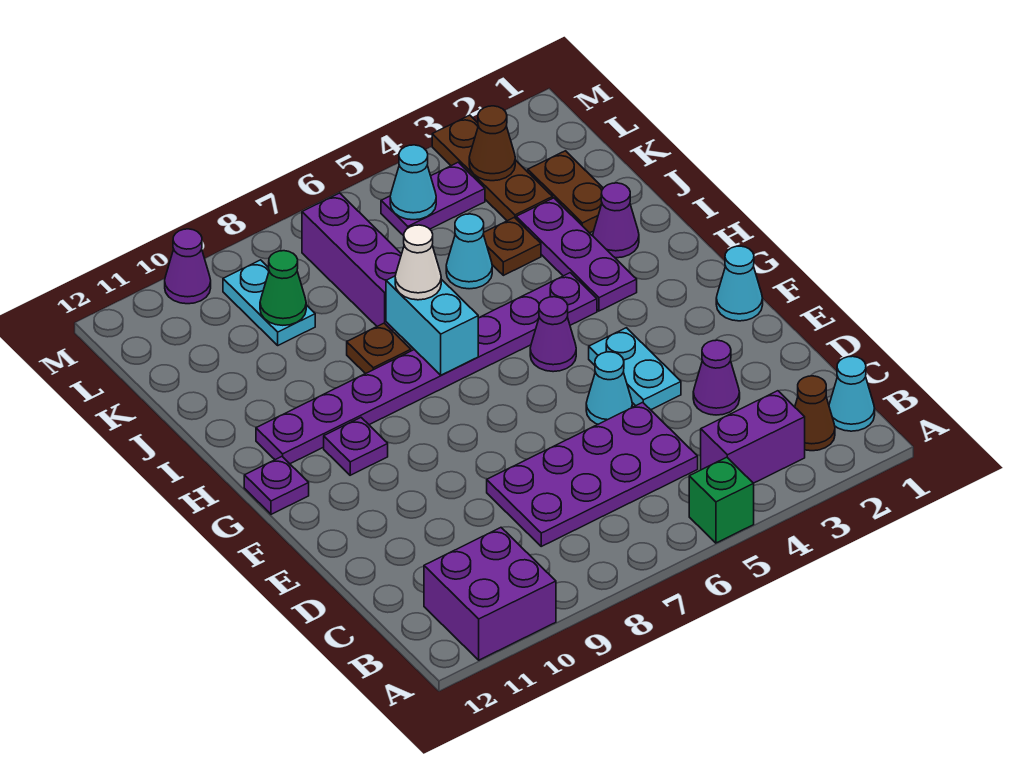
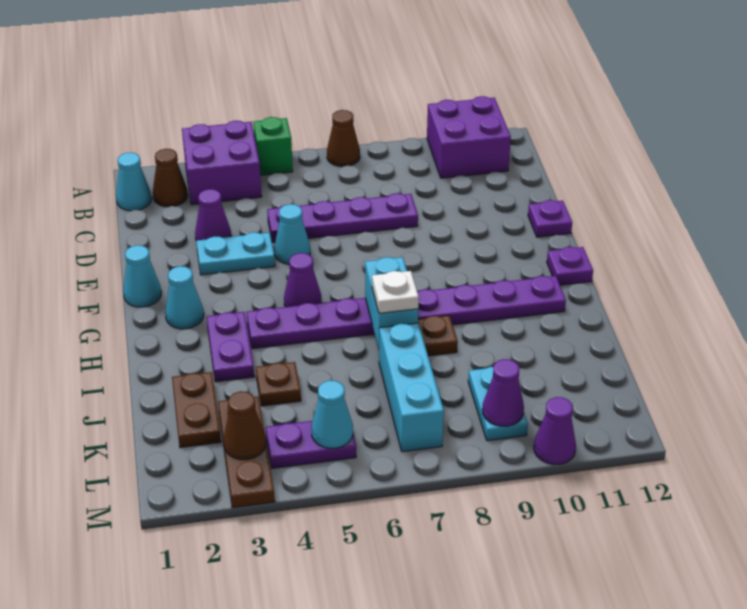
none -> brown 1x1 cone [327,110,360,167]
purple 1x2 brick [701,391,805,483] -> purple 2x2 brick [182,121,262,205]
purple 2x4 plate [487,402,698,546] -> purple 1x4 plate [267,193,418,242]
cyan 1x2 plate [589,328,681,410] -> cyan 1x2 plate turned to [196,232,275,275]
purple 1x1 plate [324,418,388,475] -> purple 1x1 plate moved to [528,200,572,237]
purple 1x3 plate [516,198,637,311] -> purple 1x2 plate [207,312,254,382]
purple 1x1 cone [593,183,639,258] -> purple 1x1 cone moved to [482,359,524,426]
white 1x1 cone [395,225,441,300] -> white 1x1 plate [372,271,419,313]
cyan 1x1 cone [446,214,492,289] -> cyan 1x1 cone moved to [165,266,204,329]
purple 1x3 brick [302,193,401,330] -> cyan 1x3 brick [379,323,444,452]
green 1x1 cone [260,251,306,325] -> none

